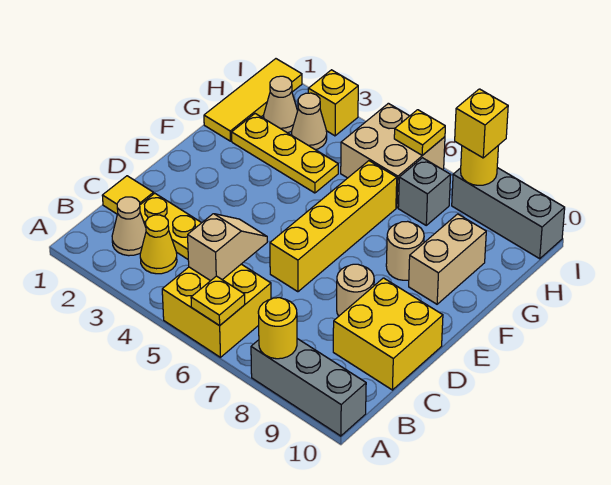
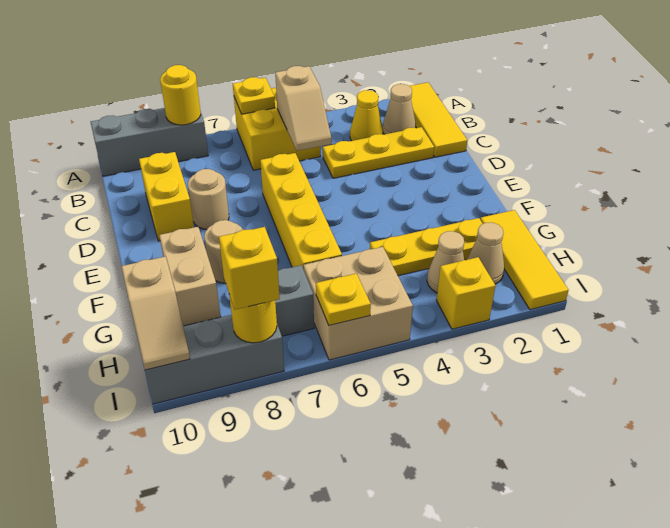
yellow 1x1 tile [102,176,154,214] -> yellow 1x3 tile [410,82,467,157]
yellow 2x2 brick [333,278,443,390] -> yellow 1x2 brick [139,152,194,241]
none -> tan 1x2 slope [121,256,190,370]

